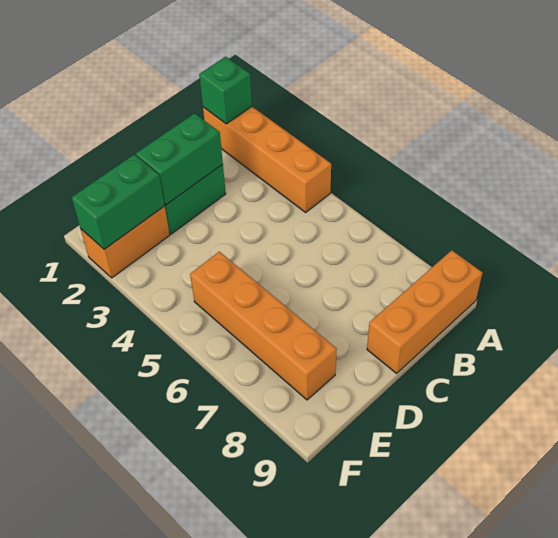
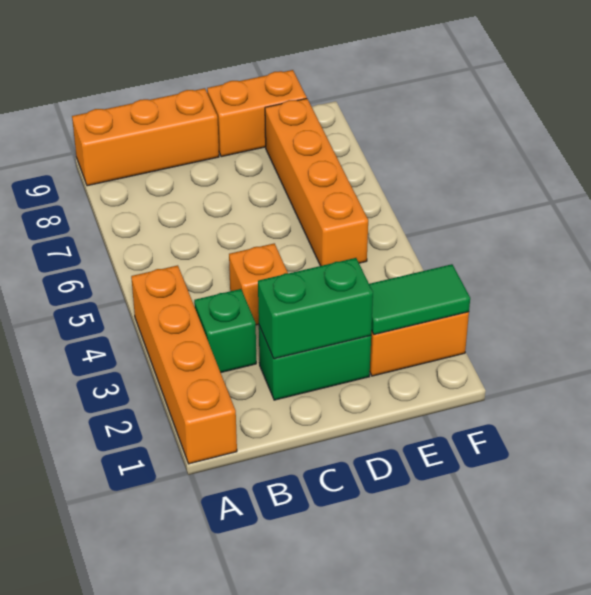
green 1x1 brick [199,57,252,124] -> green 1x1 brick moved to [194,289,256,373]
none -> orange 1x1 brick [229,243,288,325]
none -> orange 1x2 brick [207,70,307,157]
green 1x2 brick [72,155,165,249] -> green 1x2 tile [369,264,470,335]

